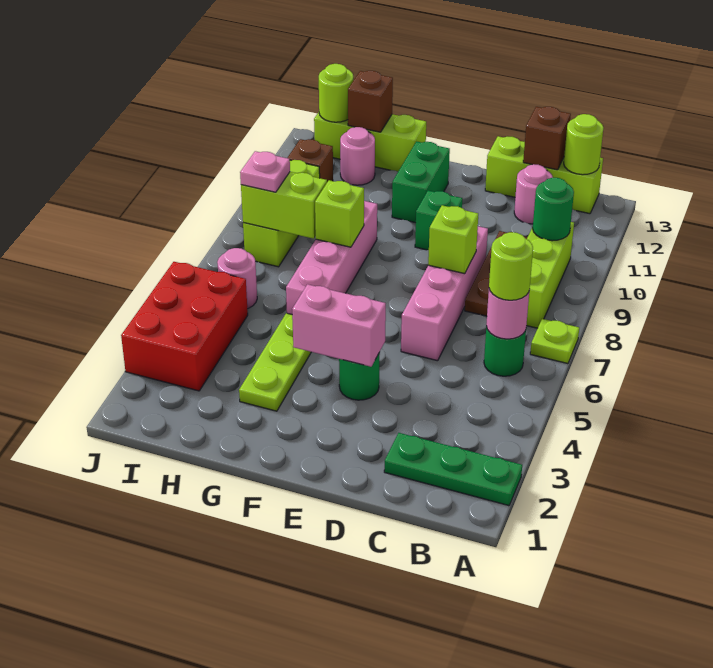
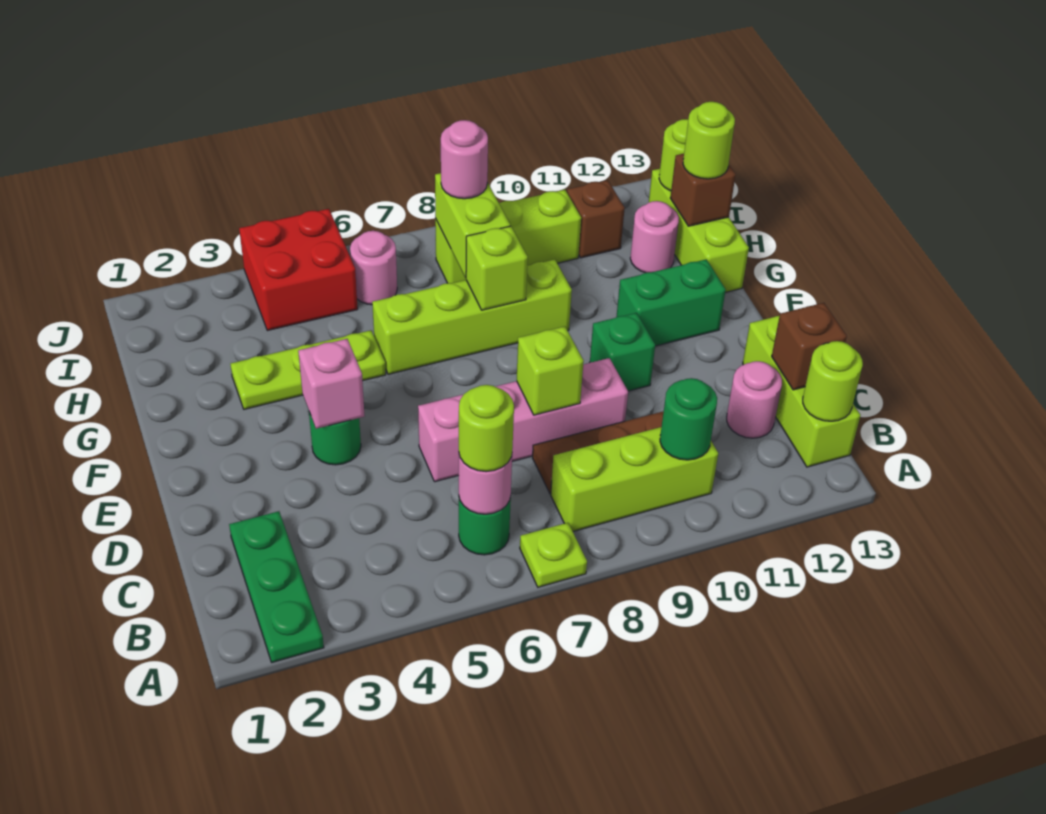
pink 1x2 brick [292,284,386,367] -> pink 1x1 brick [298,339,365,429]
pink 1x4 brick [286,201,377,314] -> lime 1x4 brick [372,259,572,374]
none -> lime 1x1 round brick [683,102,735,179]
red 2x3 brick [121,262,248,391] -> red 2x2 brick [239,209,358,331]
pink 1x1 plate [240,151,290,192] -> pink 1x1 round brick [441,120,488,199]

